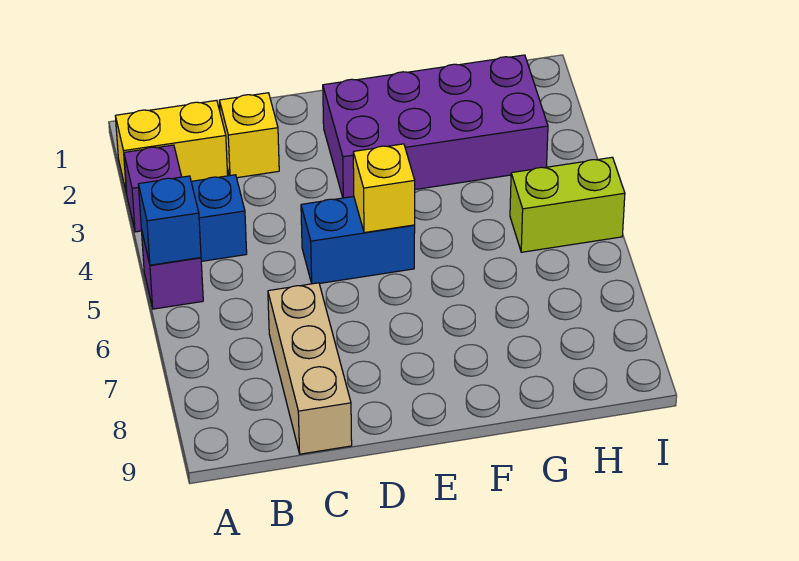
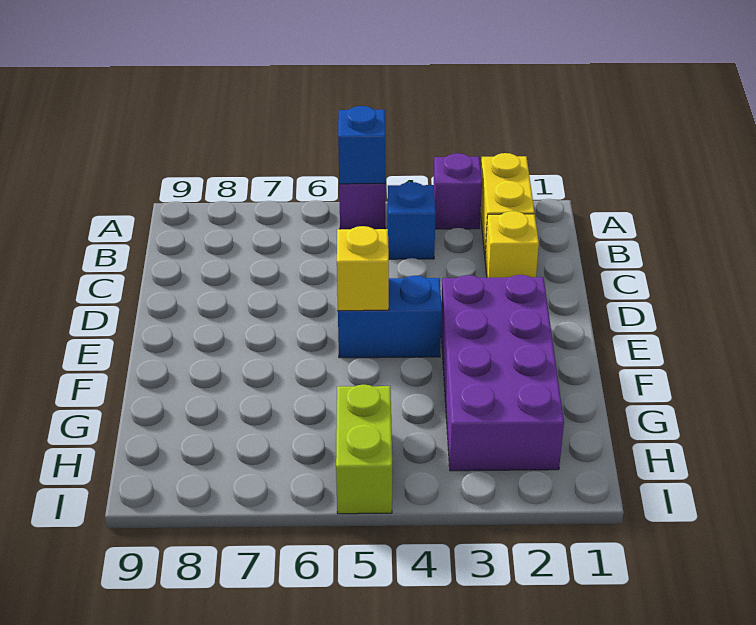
tan 1x3 brick [268,283,352,454] -> none
blue 1x2 brick [301,197,415,284] -> blue 1x2 brick turned to [338,276,442,358]

